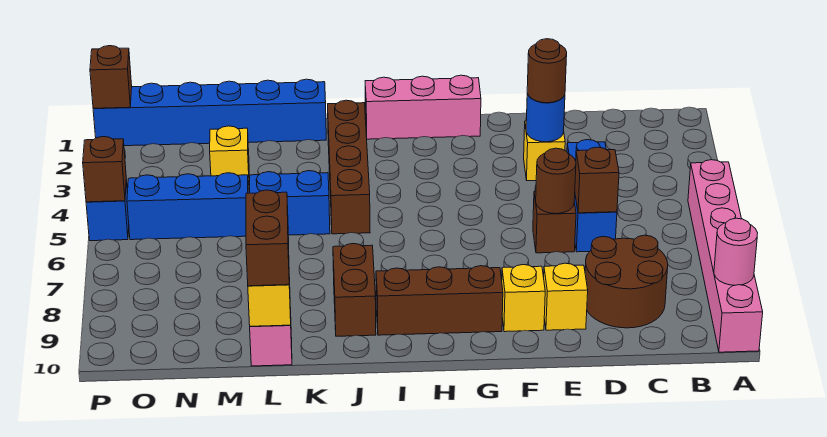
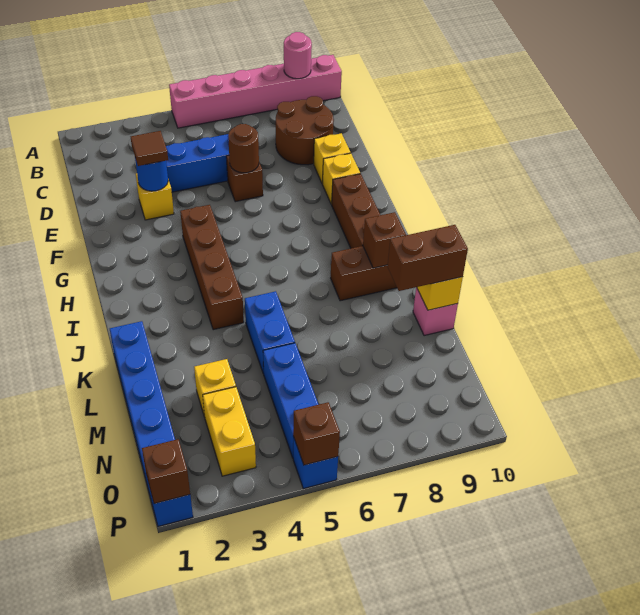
brown 1x1 brick [575,147,619,213] -> brown 1x1 brick moved to [363,212,406,268]
brown 1x1 round brick [527,39,567,103] -> brown 1x1 tile [131,131,168,166]
pink 1x3 brick [365,75,481,139] -> none
brown 1x4 brick [328,100,370,234] -> brown 1x4 brick turned to [180,205,244,330]
none -> yellow 1x2 brick [203,387,256,476]

